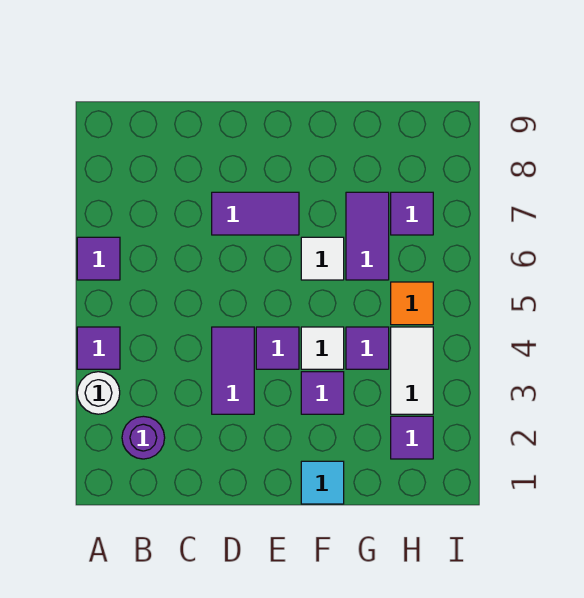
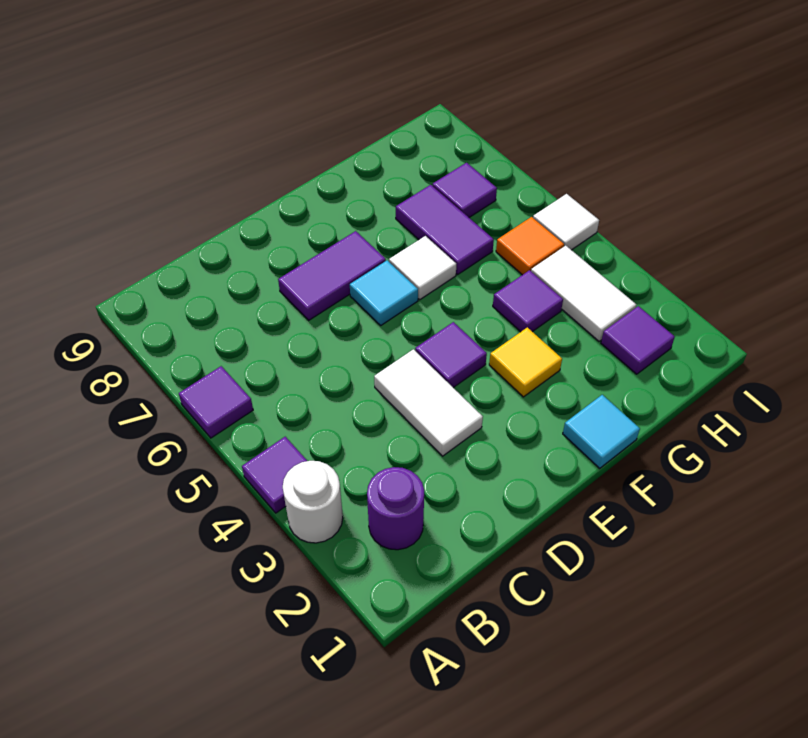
purple 1x2 tile [212,327,254,414] -> white 1x2 tile [374,349,483,456]
none -> cyan 1x1 tile [350,260,418,325]
purple 1x1 tile [301,372,344,414] -> yellow 1x1 tile [489,327,562,397]
white 1x1 tile [301,327,344,369] -> white 1x1 tile moved to [533,194,599,250]

